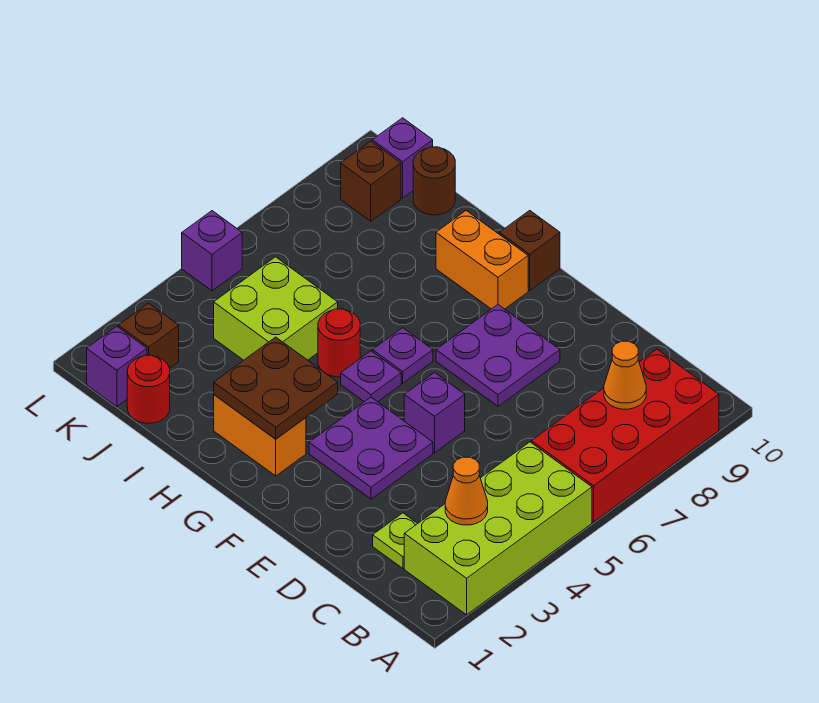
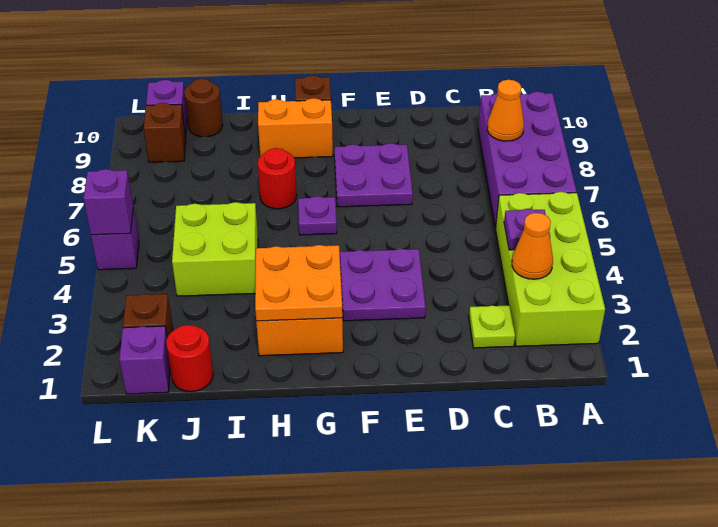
red 2x4 brick [531,349,719,522] -> purple 2x4 brick [478,92,577,228]
purple 1x1 brick [404,373,465,453] -> purple 1x1 brick moved to [84,169,133,235]
brown 2x2 plate [214,337,338,439] -> orange 2x2 plate [255,245,343,321]
purple 1x1 plate [341,351,401,402] -> purple 1x1 plate moved to [504,209,550,250]
red 1x1 round brick [318,309,360,377] -> red 1x1 round brick moved to [258,148,297,209]

